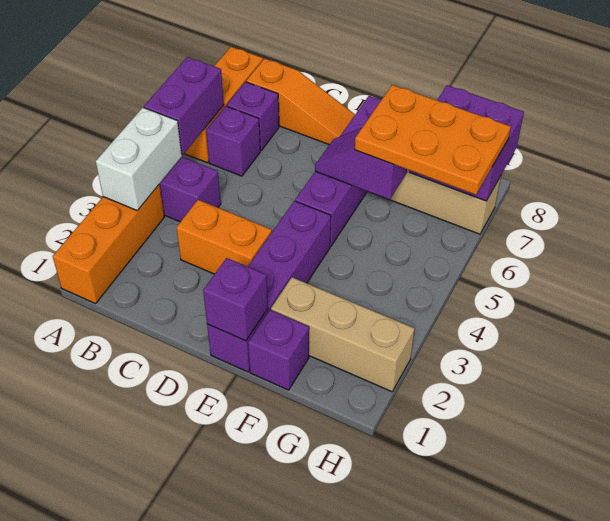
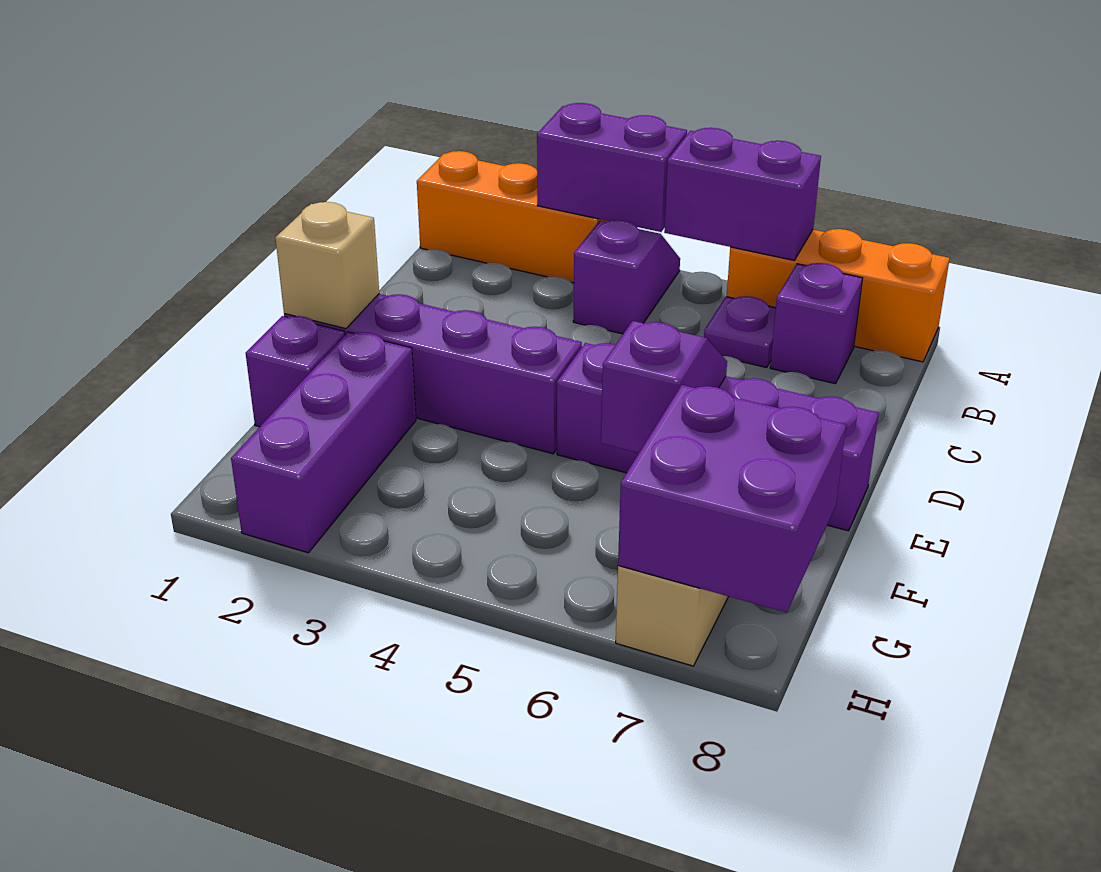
white 1x2 brick [96,108,182,211] -> purple 1x2 brick [537,103,687,232]
purple 1x1 brick [206,106,260,176] -> purple 1x1 plate [704,296,776,368]
orange 1x3 slope [246,59,355,144] -> none
orange 1x2 brick [176,200,272,274] -> none
purple 1x1 brick [203,258,268,341] -> tan 1x1 brick [275,202,379,329]
tan 1x3 brick [271,277,415,392] -> purple 1x3 brick [231,332,416,553]
orange 2x3 plate [355,85,511,195] -> none

